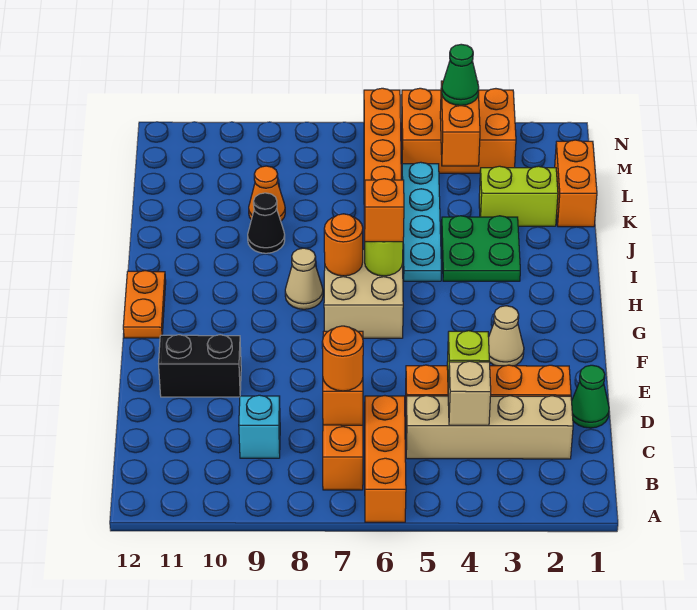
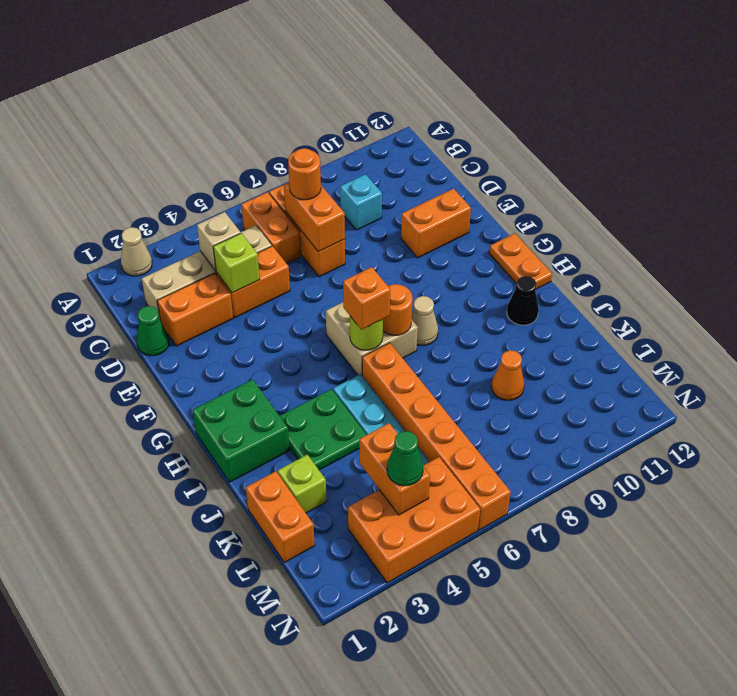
orange 1x3 brick [365,396,406,522] -> orange 1x2 brick [241,192,301,264]
black 1x2 brick [159,335,241,397] -> orange 1x2 brick [401,189,471,258]
tan 1x1 cone [489,306,524,366] -> tan 1x1 cone moved to [121,227,152,276]
none -> green 2x2 brick [192,379,290,482]
black 1x1 cone [248,193,285,253] -> black 1x1 cone moved to [507,276,539,325]
lime 1x2 brick [479,166,558,226] -> lime 1x1 brick [278,454,327,513]

